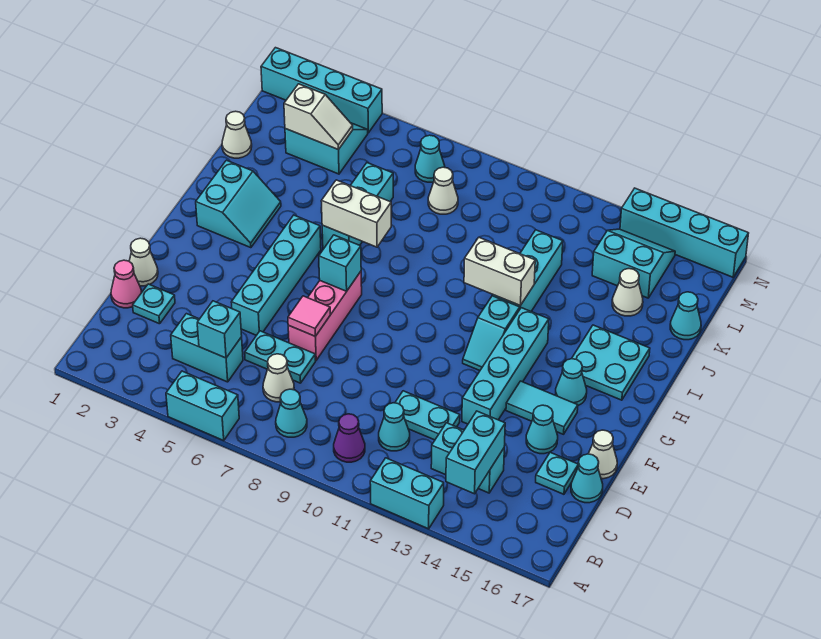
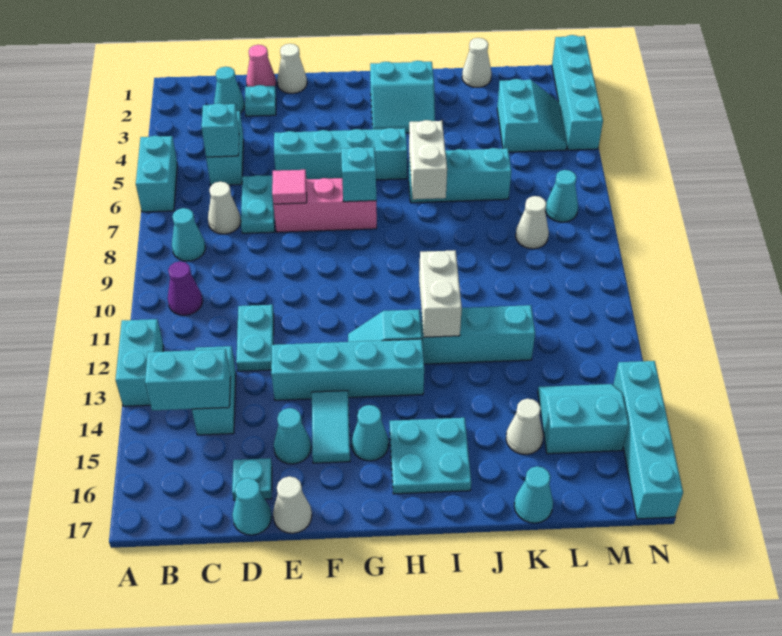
cyan 1x1 cone [379,403,410,451] -> cyan 1x1 cone moved to [214,67,245,113]
white 1x2 slope [284,84,353,150] -> none
cyan 2x2 slope [592,229,675,298] -> cyan 2x2 slope turned to [538,384,629,454]

